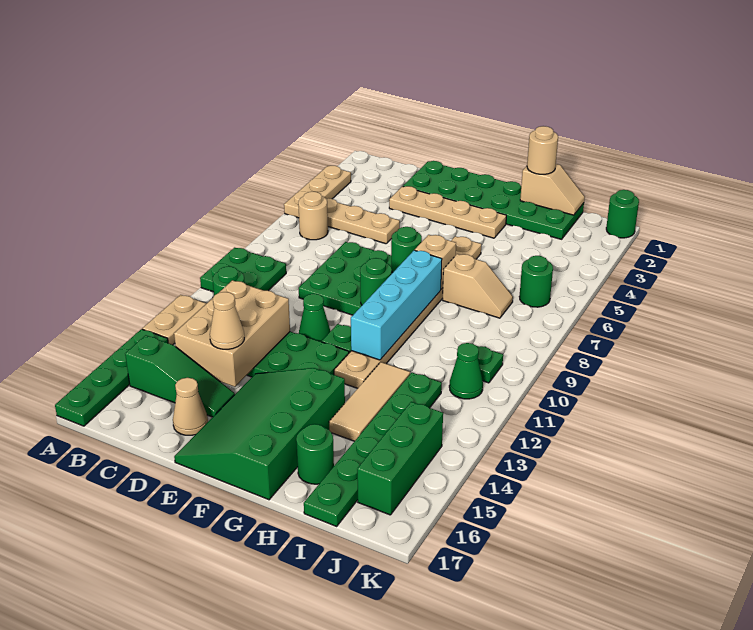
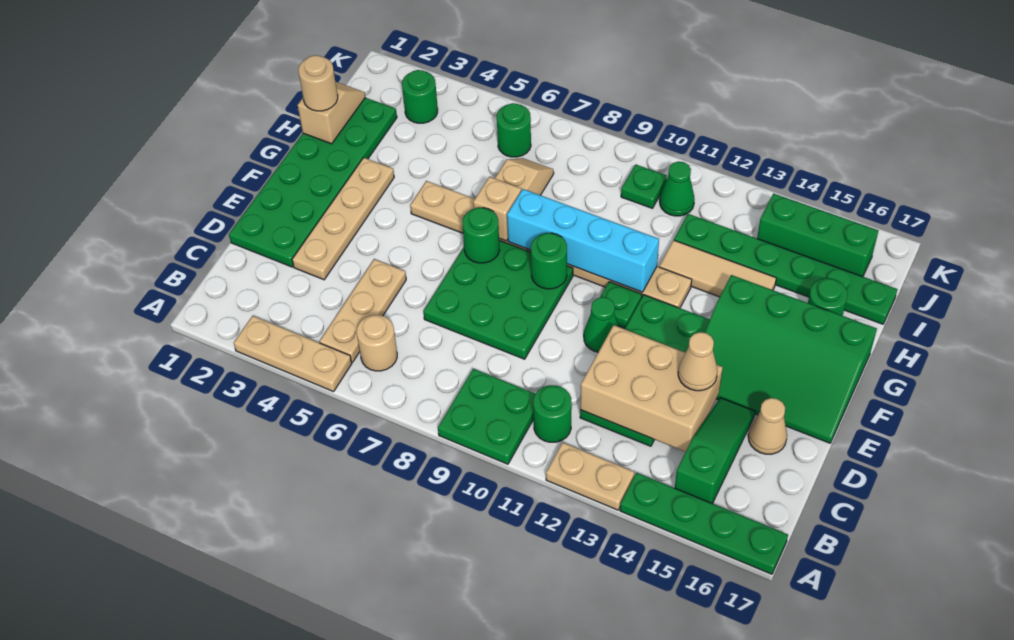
green 1x1 round brick [606,190,639,238] -> green 1x1 round brick moved to [402,70,438,123]

